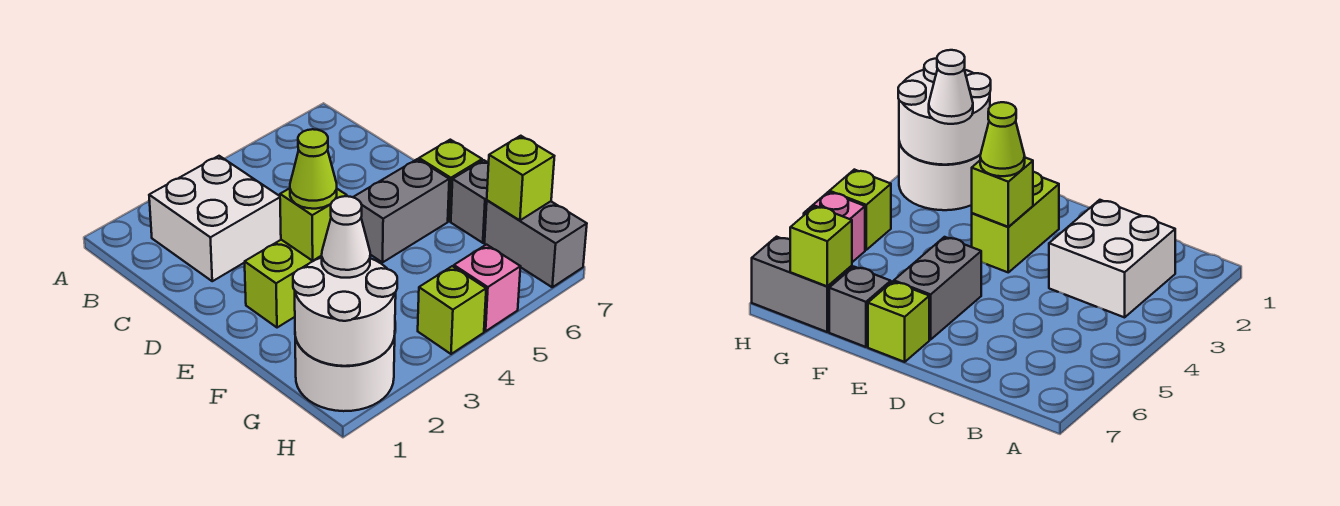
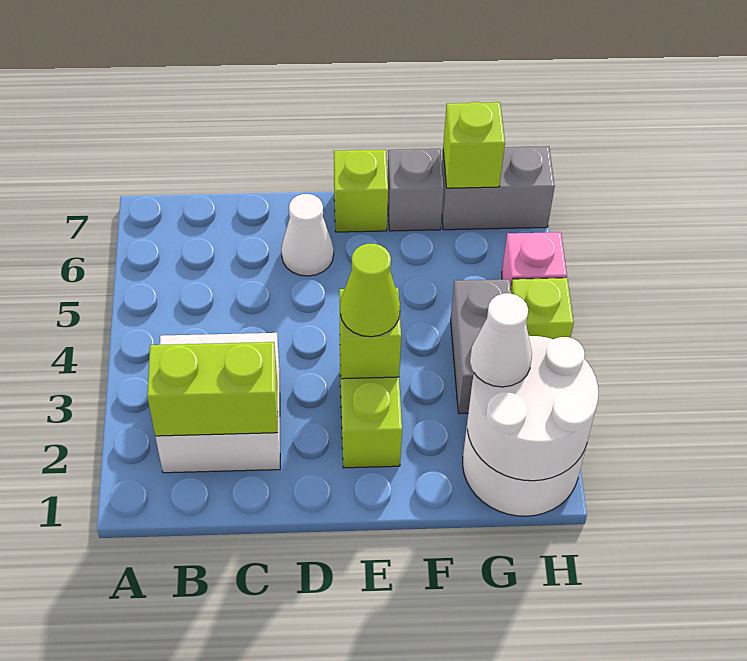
none -> lime 1x2 brick [147,342,278,436]
none -> white 1x1 cone [281,194,334,276]
grey 1x2 brick [353,159,449,263] -> grey 1x2 brick moved to [451,279,511,414]

